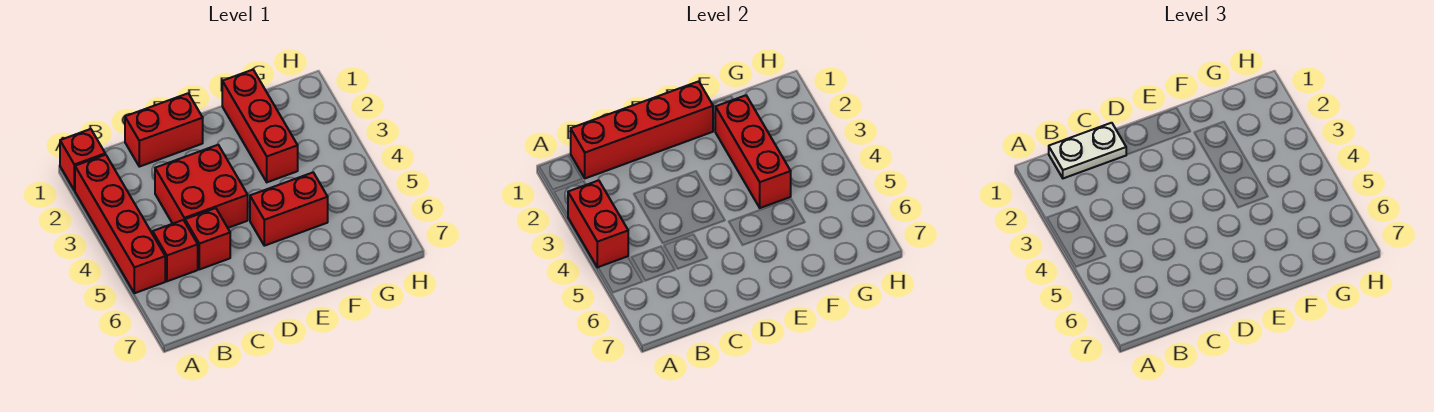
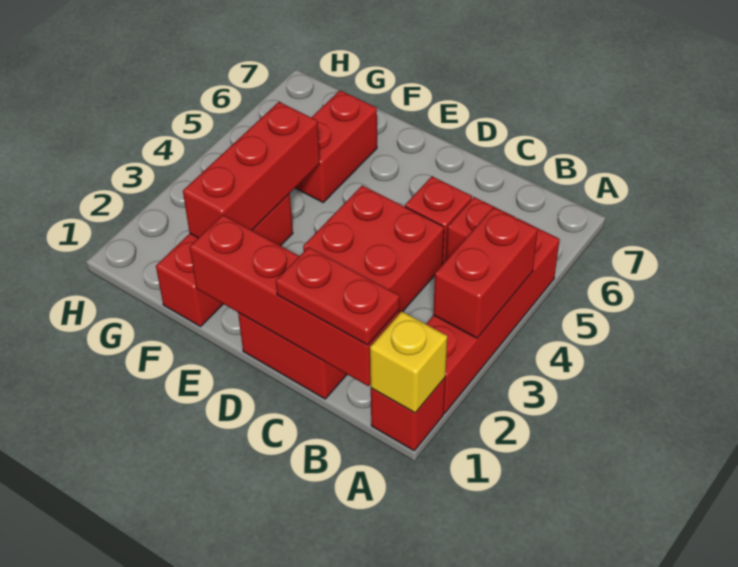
none -> yellow 1x1 brick [370,311,447,413]
white 1x2 plate [1049,123,1126,178] -> red 1x2 plate [276,247,399,345]
red 1x2 brick [250,172,328,246] -> red 1x2 brick turned to [295,90,377,202]

